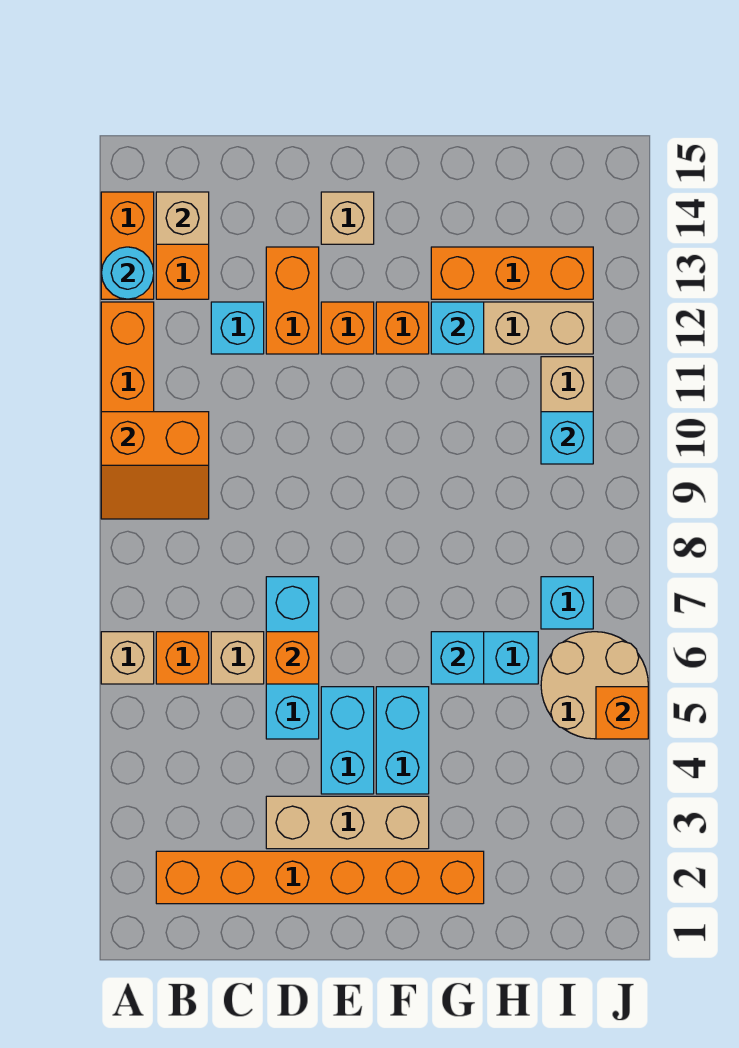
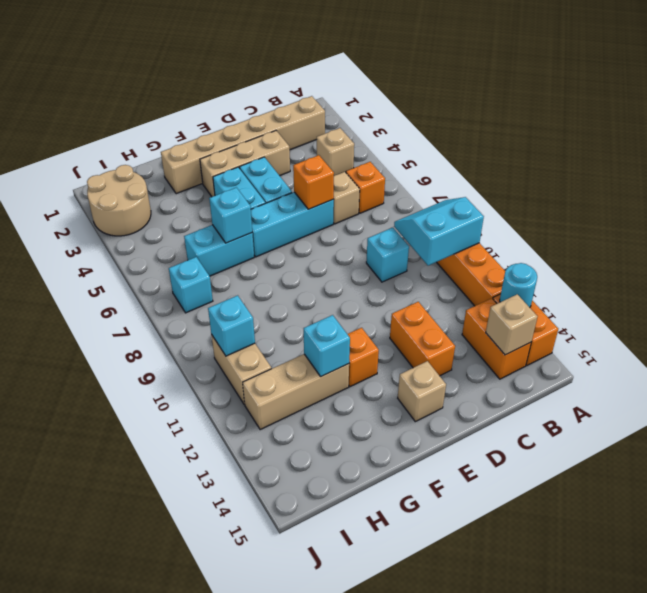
tan 1x1 brick [101,632,154,684] -> tan 1x1 brick moved to [317,128,354,176]
orange 2x2 slope [101,412,209,519] -> cyan 2x2 slope [394,197,484,266]
orange 1x6 brick [156,851,484,904] -> tan 1x6 brick [161,96,325,194]
cyan 1x1 brick [211,302,264,354] -> cyan 1x1 brick moved to [366,228,409,282]
cyan 1x3 brick [266,577,319,739] -> cyan 1x3 brick turned to [251,192,334,257]
orange 1x1 brick [321,302,374,354] -> none
orange 1x3 brick [431,247,593,299] -> none
tan 2x2 round brick [541,632,648,739] -> tan 2x2 round brick moved to [87,165,151,236]
orange 1x1 brick [596,687,648,739] -> none

